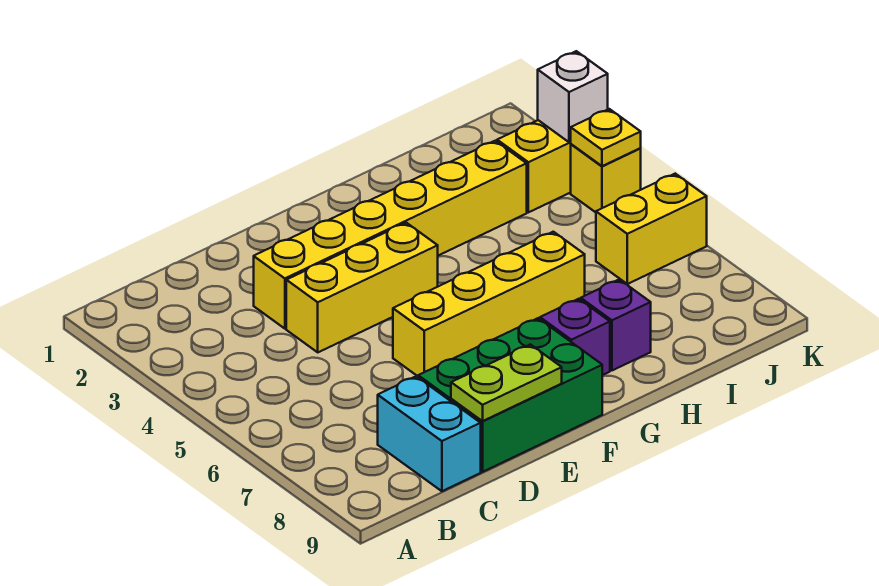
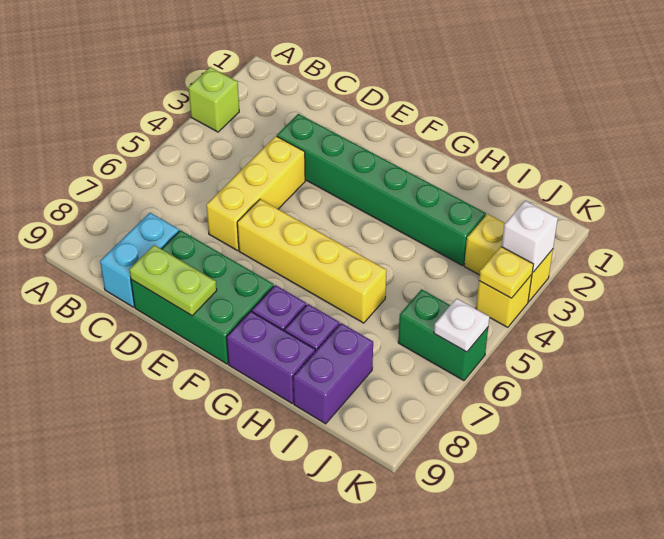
none -> lime 1x1 brick [188,67,239,132]
yellow 1x6 brick [254,141,527,329] -> green 1x6 brick [277,114,486,266]
yellow 1x3 brick [286,223,438,352] -> yellow 1x3 brick turned to [206,136,305,251]
none -> purple 1x2 brick [227,311,315,403]
none -> purple 1x2 brick [293,323,373,424]
yellow 1x2 brick [596,174,707,284] -> green 1x2 brick [398,289,488,381]
none -> white 1x1 plate [434,298,490,352]

